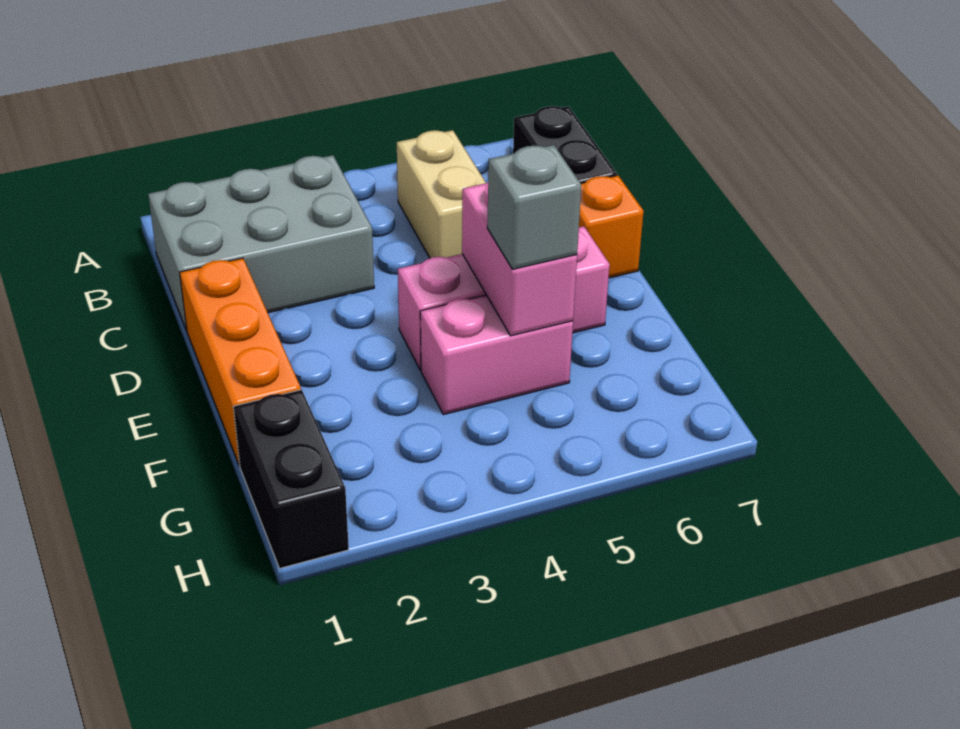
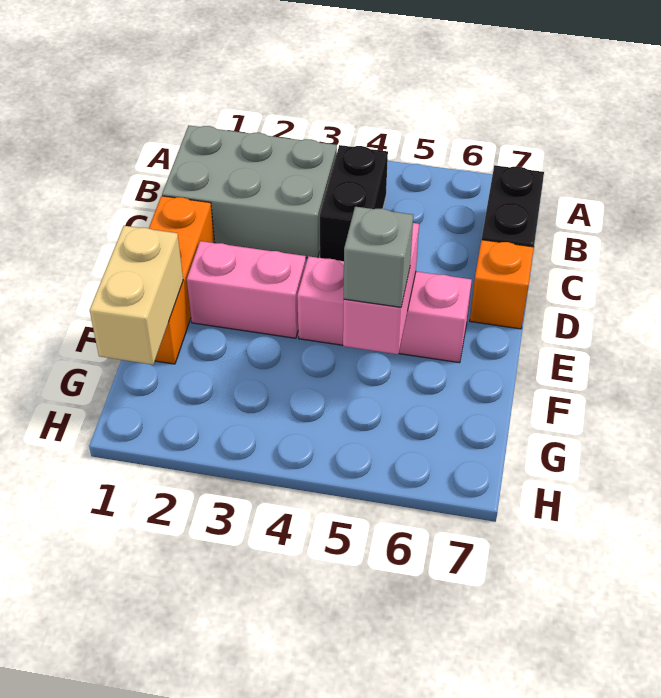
tan 1x2 brick [397,130,486,258] -> tan 1x2 brick moved to [90,226,183,365]
pink 1x2 brick [420,295,573,415] -> pink 1x2 brick moved to [187,241,306,338]
black 1x2 brick [233,390,349,569] -> black 1x2 brick moved to [320,145,388,261]

